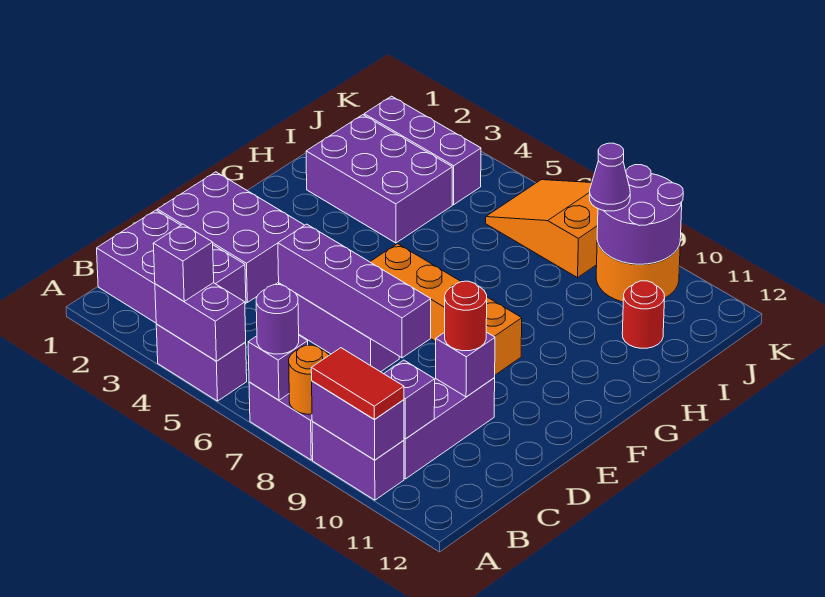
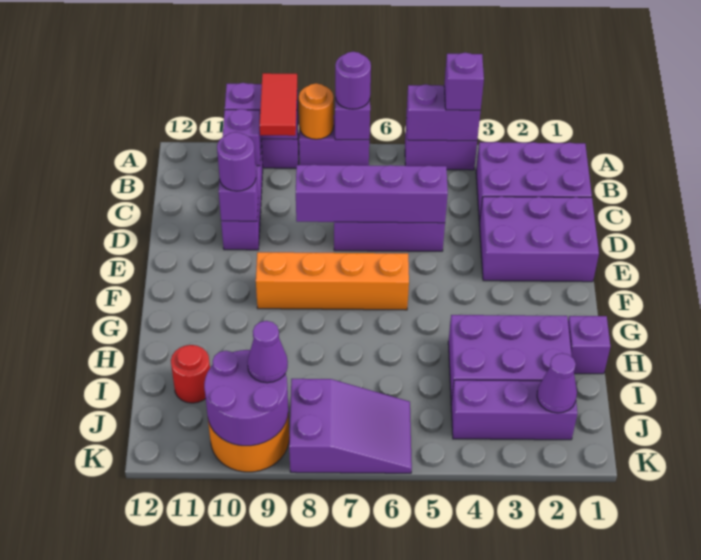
red 1x2 tile [311,348,404,420] -> red 1x2 tile turned to [260,73,297,136]
red 1x1 round brick [445,281,487,351] -> purple 1x1 round brick [217,132,256,191]
none -> purple 1x1 brick [568,316,610,374]
none -> purple 1x1 cone [537,353,577,413]
orange 2x3 slope [486,180,598,278] -> purple 2x3 slope [289,379,412,473]

